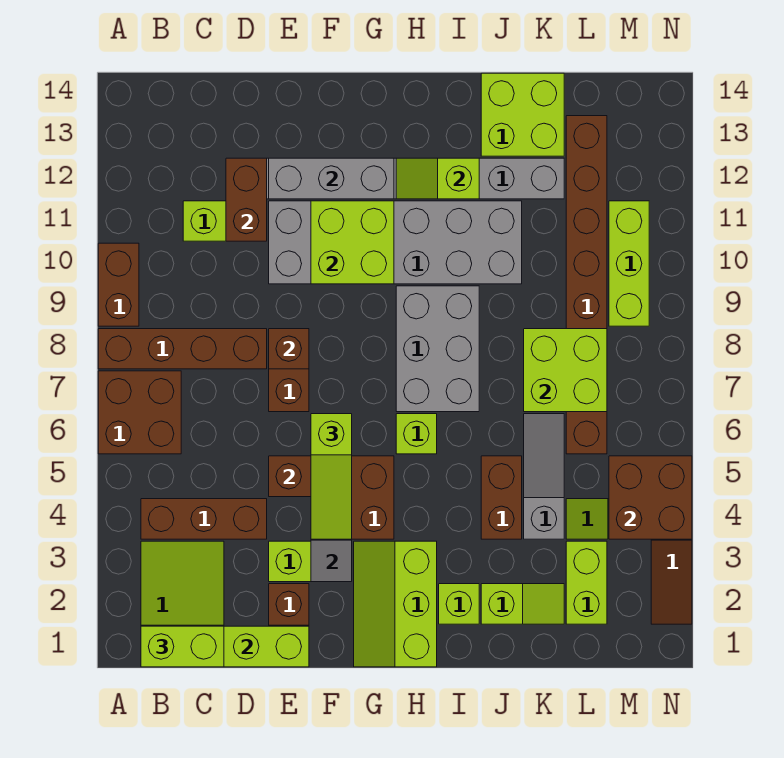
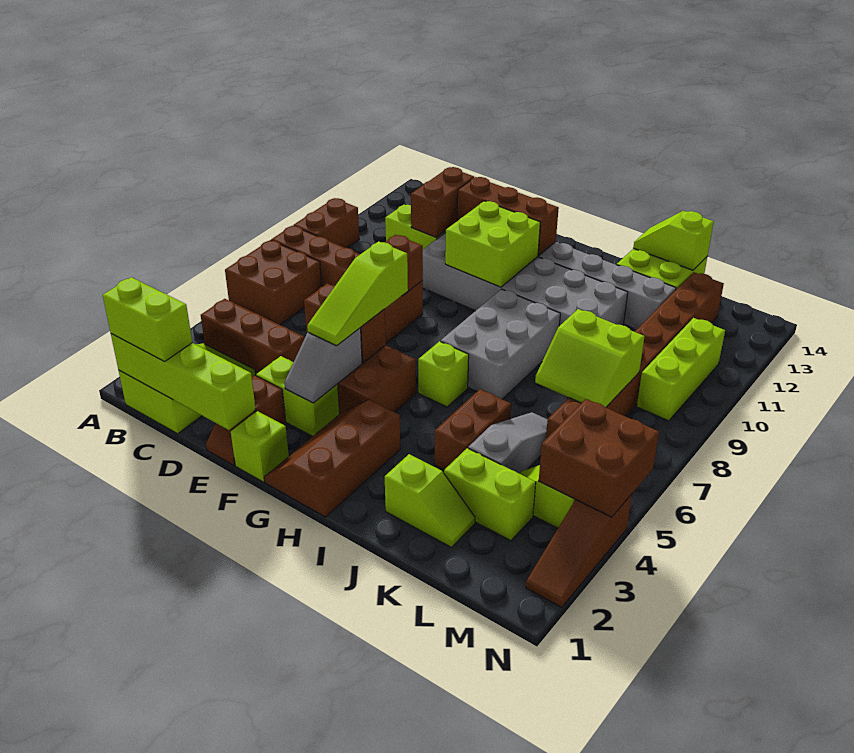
grey 1x3 brick [269,158,394,199] -> brown 1x3 brick [457,177,559,256]
lime 2x3 slope [354,541,437,667] -> brown 2x3 slope [264,400,400,517]
lime 1x2 slope [396,158,479,199] -> lime 1x2 slope moved to [633,211,714,270]
lime 1x1 brick [439,584,479,624] -> lime 1x1 brick moved to [231,411,289,482]
lime 2x2 brick [524,329,607,412] -> lime 2x2 slope [535,309,645,408]
lime 1x2 brick [566,541,607,624] -> lime 1x2 brick turned to [444,448,536,541]

